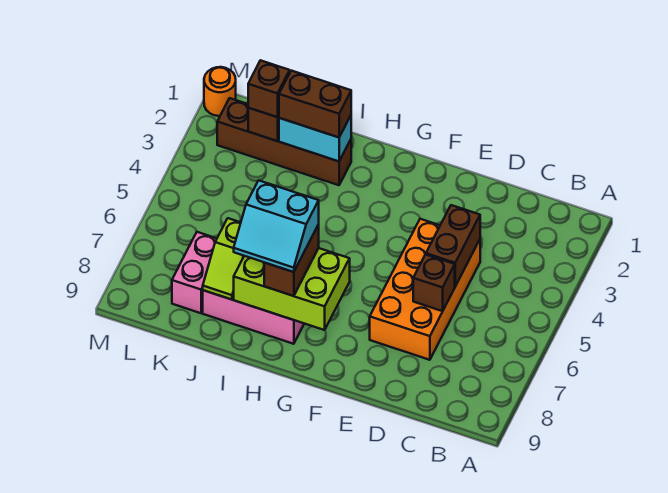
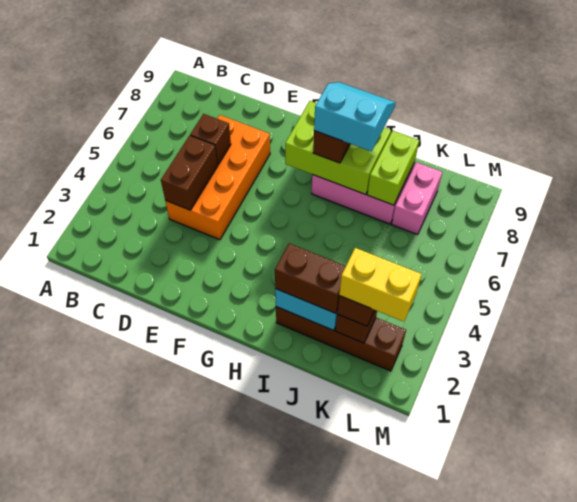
lime 1x2 slope [203,218,244,300] -> lime 1x2 brick [367,131,419,205]
none -> yellow 1x2 brick [339,248,422,322]
orange 1x1 round brick [204,67,236,116] -> none

